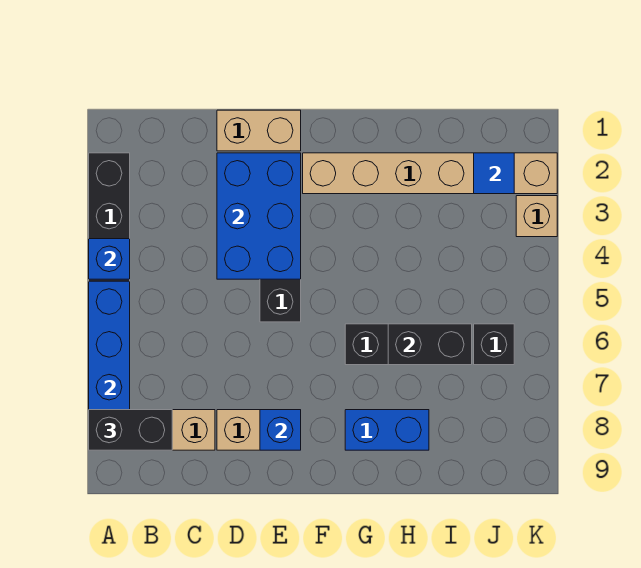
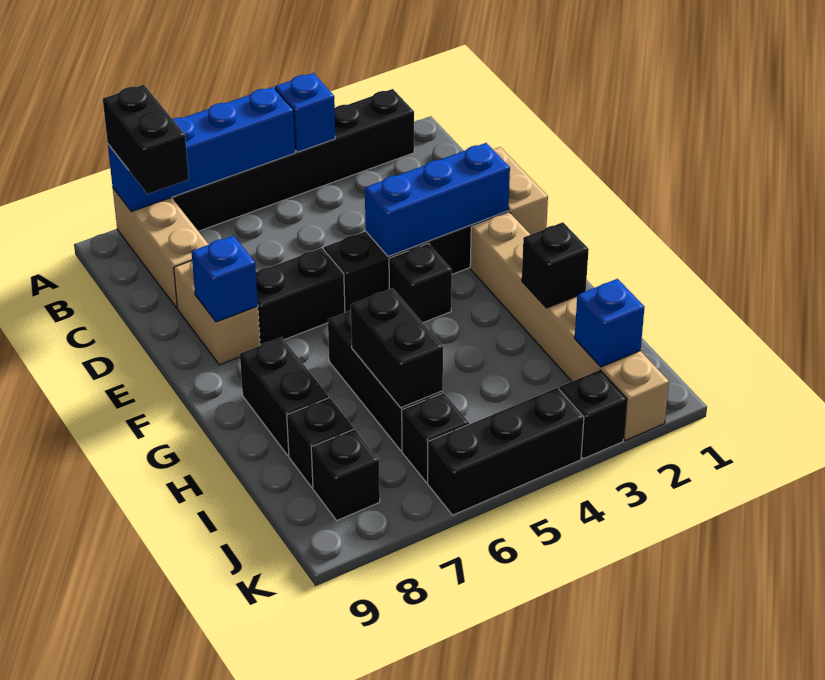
blue 2x3 brick [217,153,301,279] -> blue 1x3 brick [365,143,510,256]
none -> black 1x2 brick [256,248,345,345]
none -> black 1x1 brick [389,243,452,323]
blue 1x2 brick [345,410,429,450] -> black 1x2 brick [240,337,329,456]
none -> black 1x1 brick [522,222,589,308]
none -> black 1x1 brick [287,398,354,488]
blue 1x1 tile [474,153,514,194] -> blue 1x1 brick [575,279,644,367]
none -> black 1x1 brick [311,429,380,520]
tan 1x1 brick [516,196,557,237] -> black 1x1 brick [559,370,627,459]
none -> black 1x3 brick [428,388,584,515]

